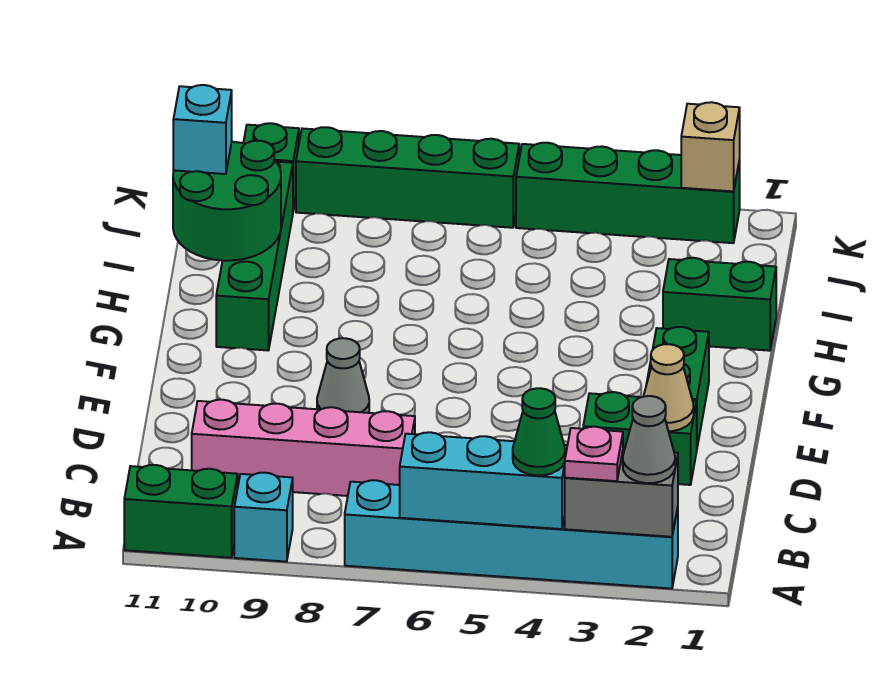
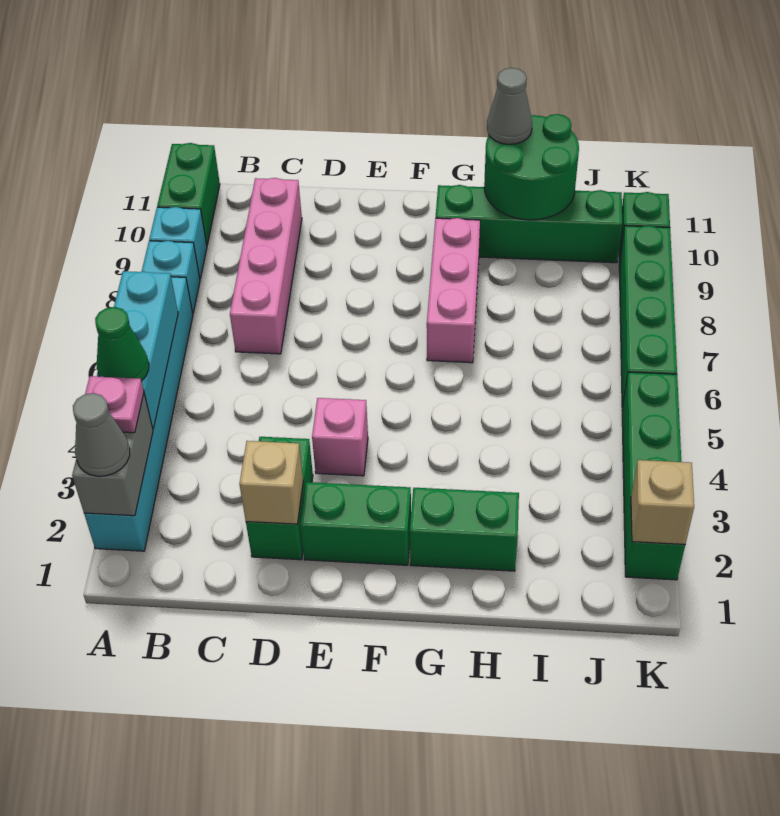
tan 1x1 cone [643,344,694,431] -> tan 1x1 brick [239,441,303,524]
none -> pink 1x1 brick [312,398,368,476]
grey 1x1 cone [317,338,369,413] -> grey 1x1 cone moved to [487,68,532,144]
none -> pink 1x3 brick [427,218,480,363]
green 1x2 brick [663,258,776,351] -> green 1x2 brick turned to [410,488,519,571]
cyan 1x1 brick [173,85,232,174] -> cyan 1x1 brick moved to [142,241,200,313]

